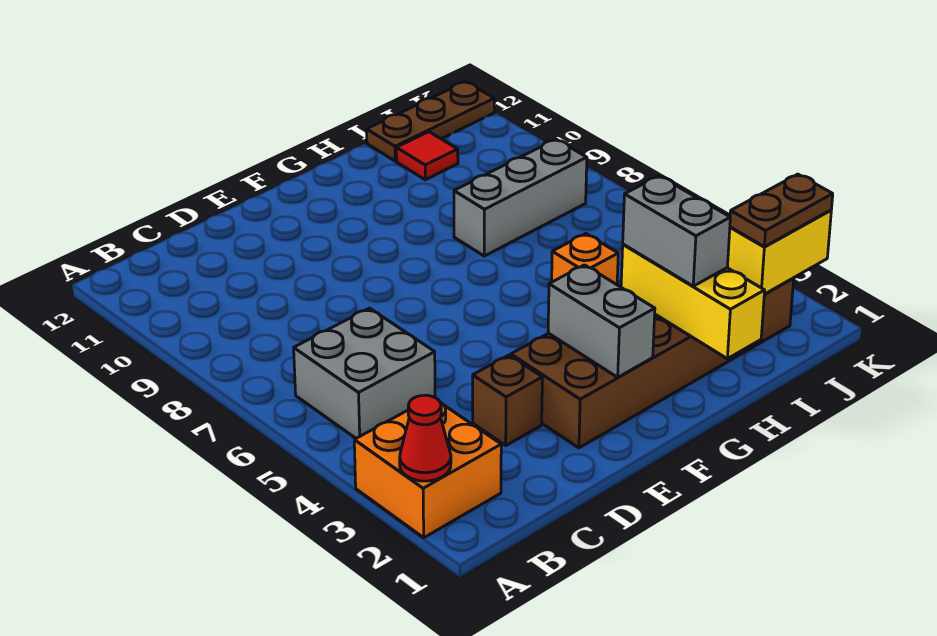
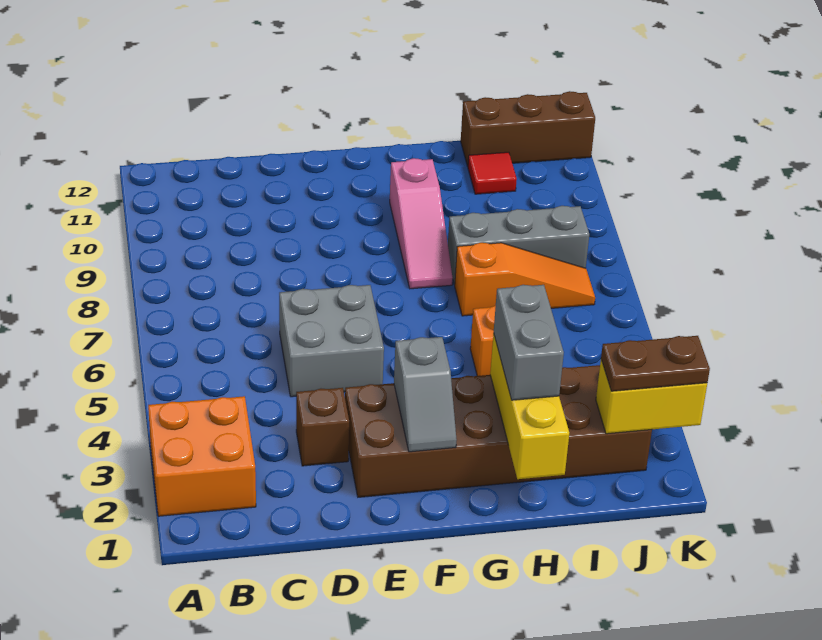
red 1x1 cone [400,395,451,481] -> none
grey 2x2 brick [294,308,435,438] -> grey 2x2 brick moved to [279,285,384,397]
grey 1x2 brick [548,265,655,377] -> grey 1x2 slope [394,337,457,452]
none -> pink 1x3 slope [390,158,453,289]
none -> orange 1x3 slope [455,243,595,316]
brown 1x3 plate [367,82,494,161] -> brown 1x3 brick [461,91,595,166]

